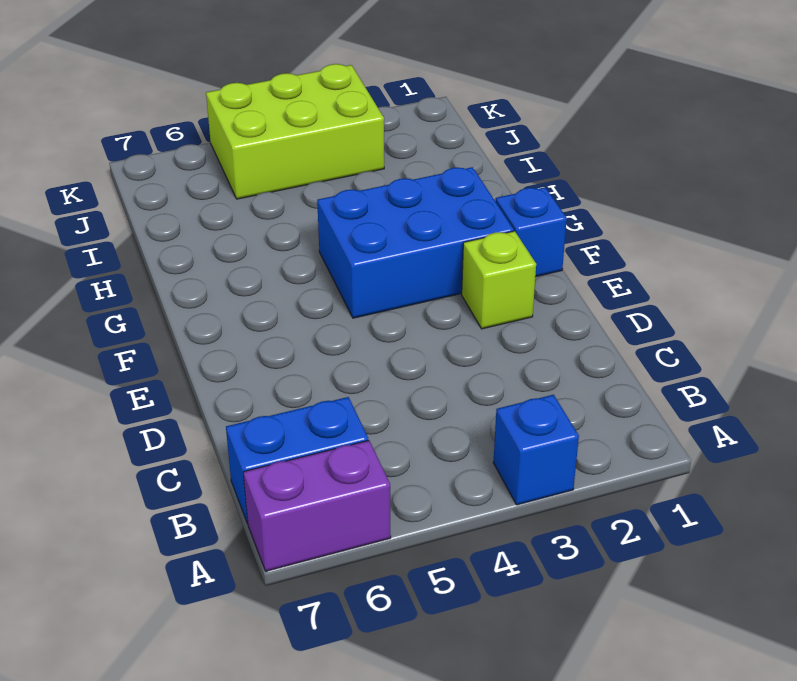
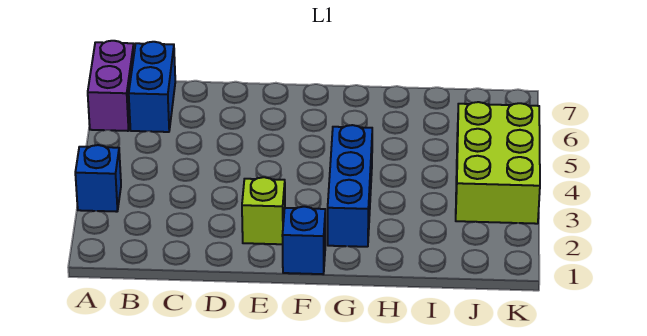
blue 2x3 brick [317,167,514,318] -> blue 1x3 brick [328,125,372,247]

